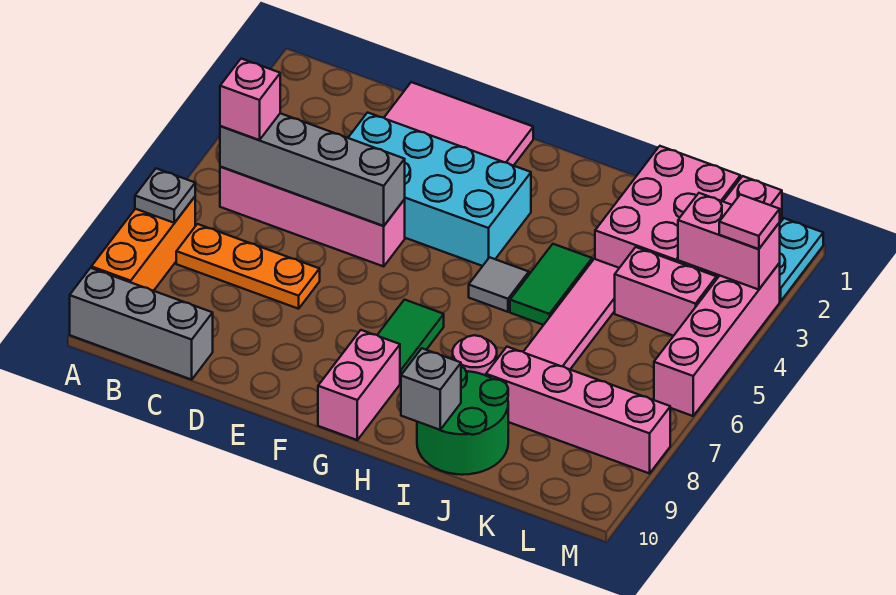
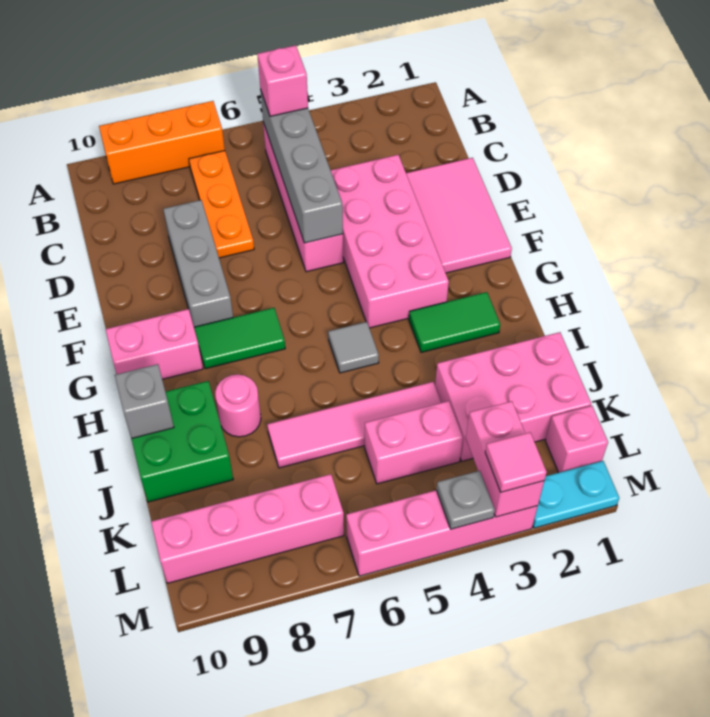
grey 1x1 plate [135,168,195,223] -> grey 1x1 plate moved to [436,471,495,529]
grey 1x3 brick [70,268,213,380] -> grey 1x3 brick moved to [163,200,233,327]
cyan 2x4 brick [348,113,531,266] -> pink 2x4 brick [331,155,449,328]
green 1x2 tile [510,244,592,325] -> green 1x2 tile moved to [409,292,500,352]
green 2x2 round brick [417,366,508,475] -> green 2x2 brick [132,381,233,502]
pink 1x4 brick [486,347,670,473] -> pink 1x4 brick turned to [151,474,344,583]
pink 1x2 brick [615,247,716,336] -> pink 1x2 brick turned to [365,401,463,484]

